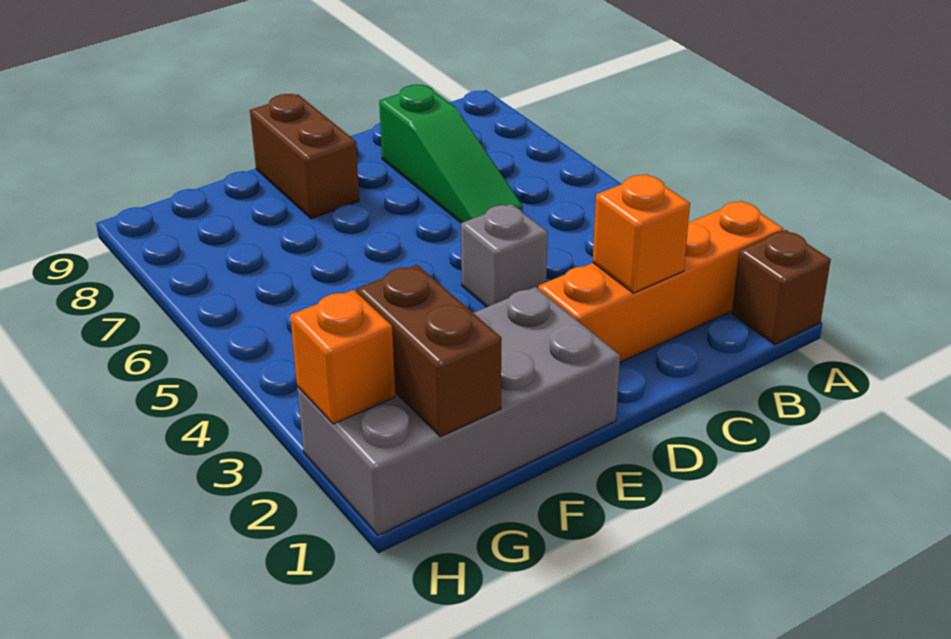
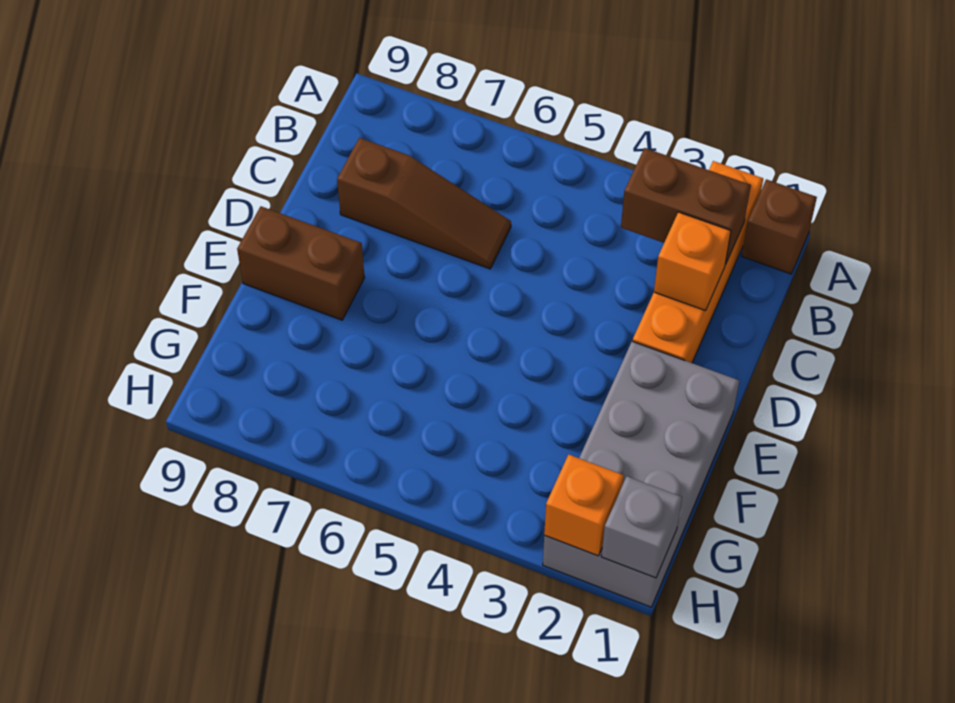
green 1x3 slope [379,84,523,223] -> brown 1x3 slope [337,138,511,269]
grey 1x1 brick [461,204,548,307] -> grey 1x1 brick moved to [601,476,682,578]
brown 1x2 brick [357,265,501,437] -> brown 1x2 brick moved to [621,148,751,265]

